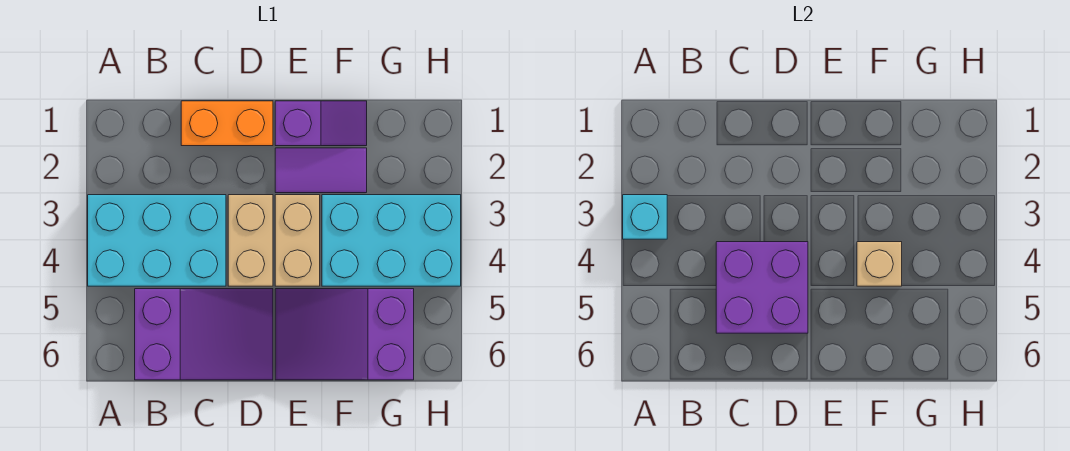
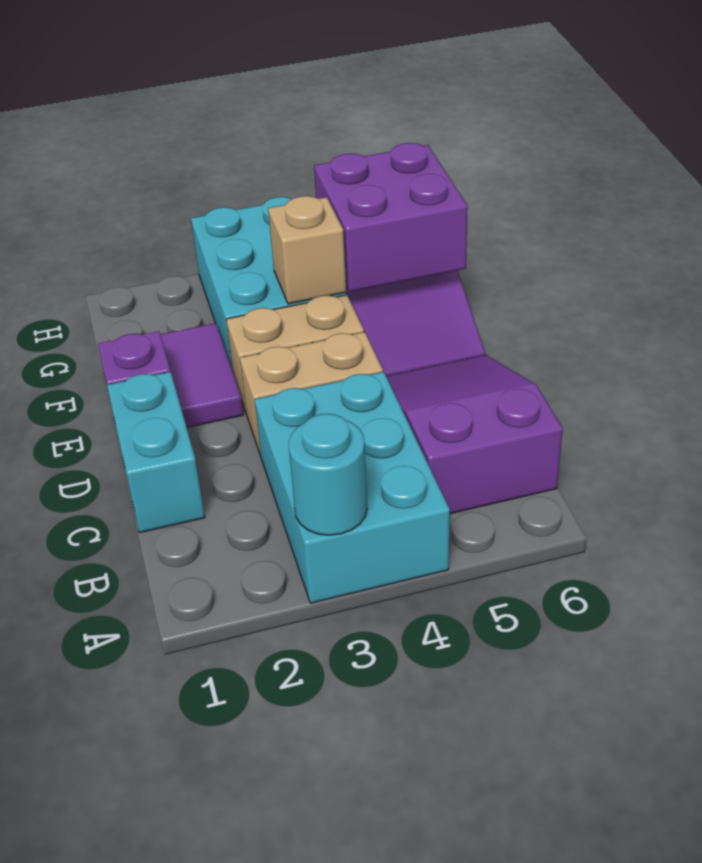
cyan 1x1 brick [623,195,667,239] -> cyan 1x1 round brick [289,414,367,535]
orange 1x2 brick [181,101,273,146] -> cyan 1x2 brick [107,372,205,532]
purple 2x2 brick [716,242,808,333] -> purple 2x2 brick moved to [314,143,468,292]

